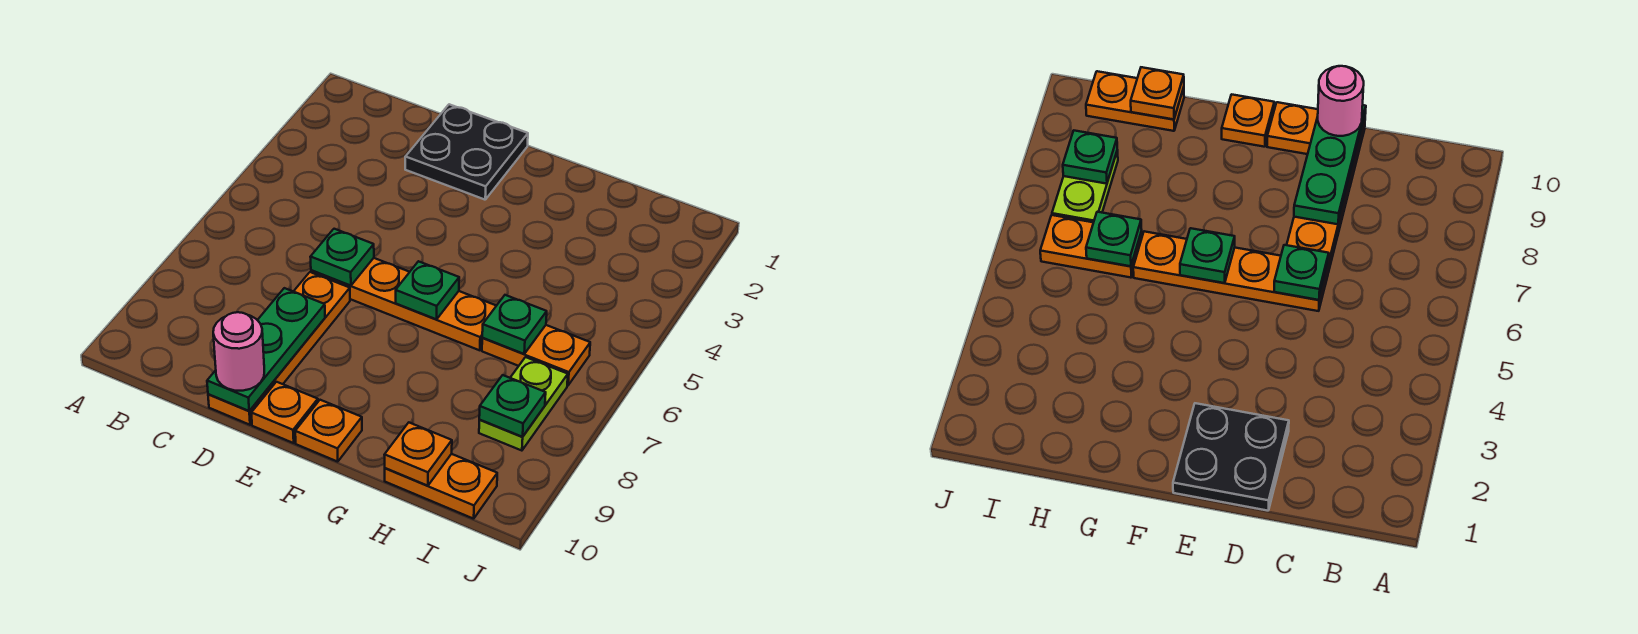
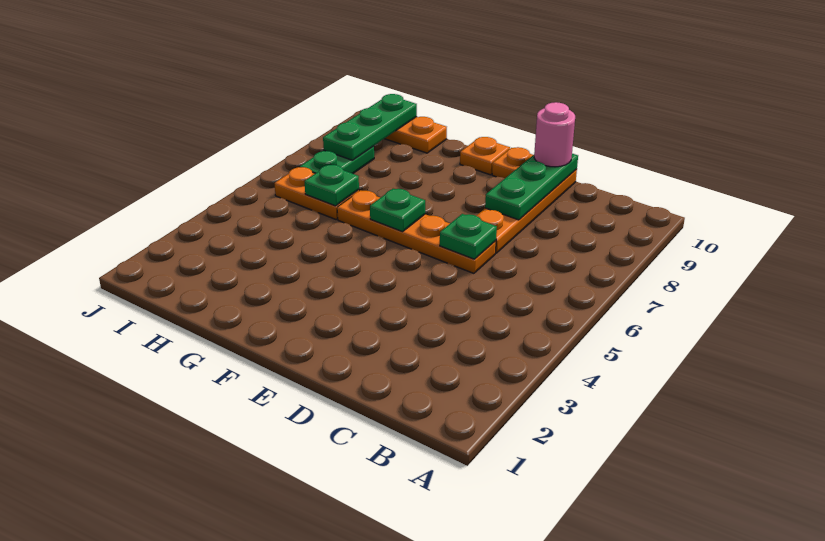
black 2x2 plate [405,104,528,200] -> none
orange 1x1 plate [384,423,452,486] -> none
lime 1x2 plate [479,357,568,451] -> green 1x2 plate [300,146,374,174]
green 1x1 plate [479,375,546,437] -> green 1x3 plate [323,94,417,160]

